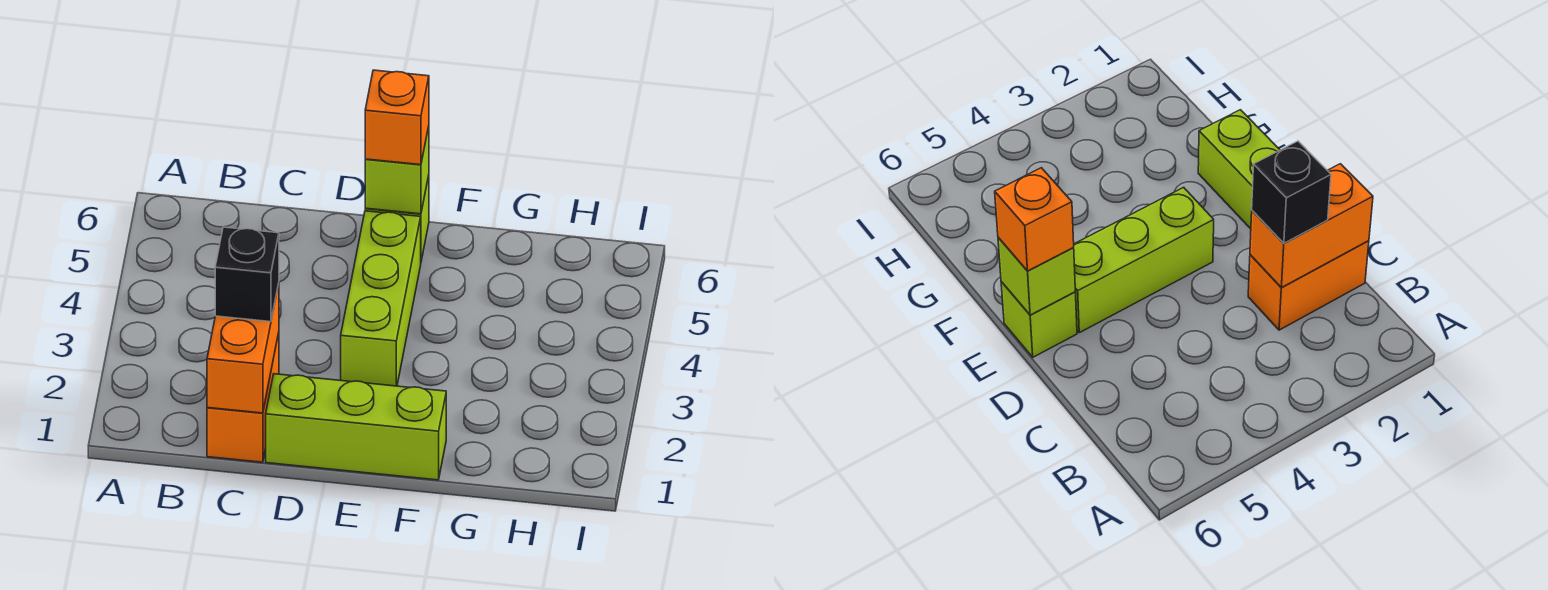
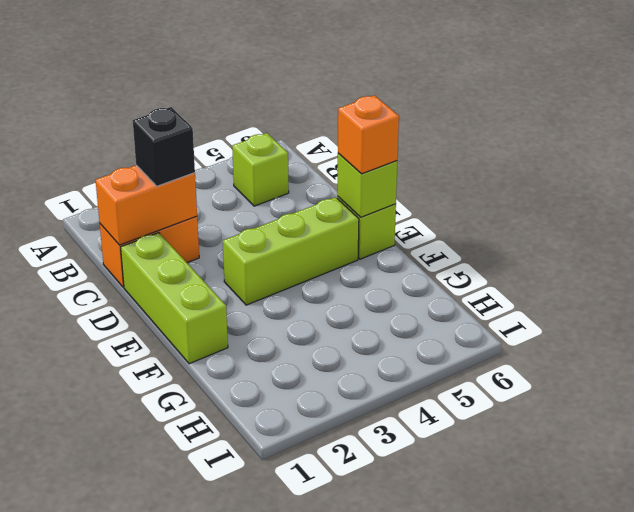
none -> lime 1x1 brick [232,133,289,206]

